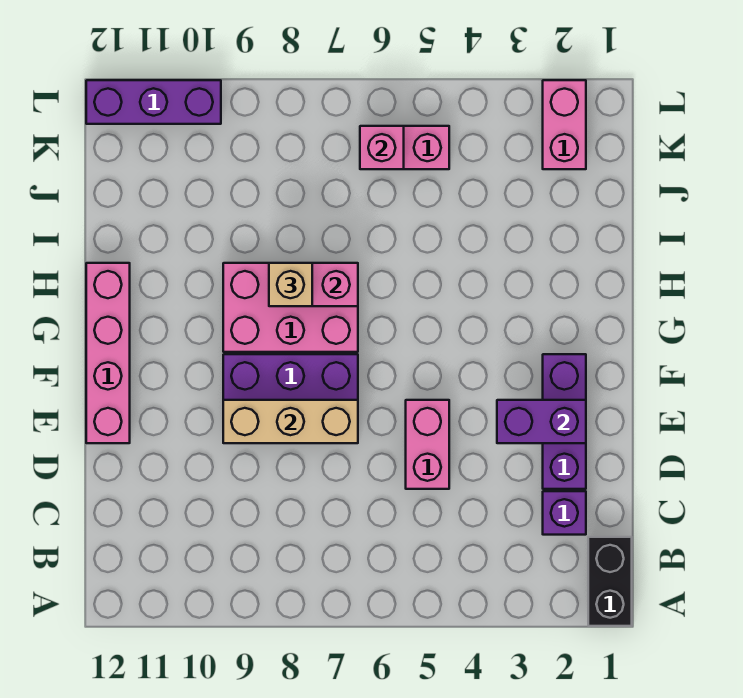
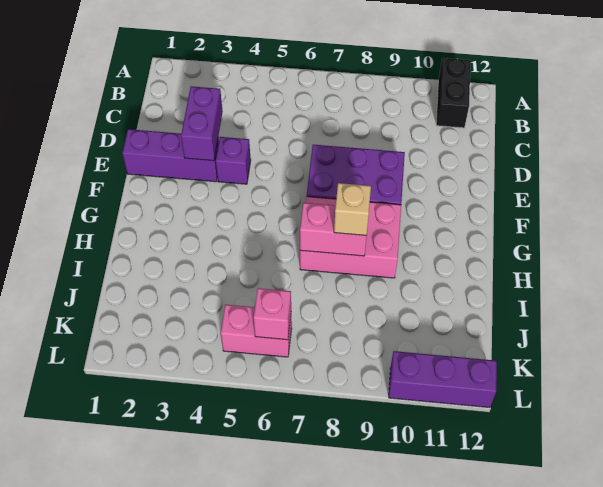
black 1x2 brick [588,537,632,626] -> black 1x2 brick moved to [436,58,471,128]
purple 1x1 brick [543,491,586,535] -> purple 1x1 brick moved to [216,137,251,184]
purple 1x3 brick [543,354,586,489] -> purple 1x3 brick turned to [123,129,219,182]
pink 1x2 brick [406,400,449,489] -> none
purple 1x2 brick [497,400,586,443] -> purple 1x2 brick turned to [181,86,223,161]
tan 1x3 brick [223,400,358,443] -> none
pink 1x4 brick [86,263,130,443] -> none
pink 1x2 brick [543,80,586,169] -> none

